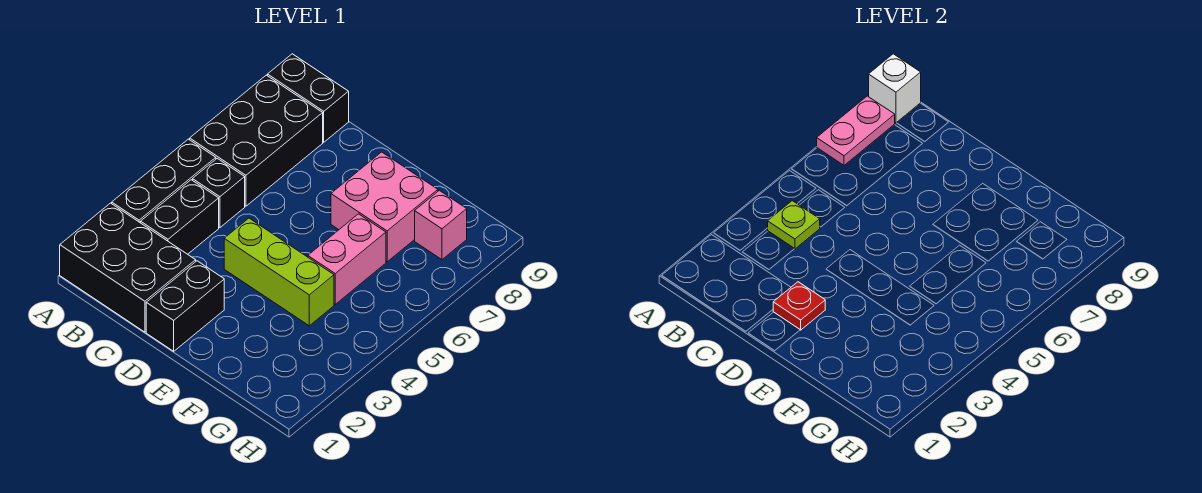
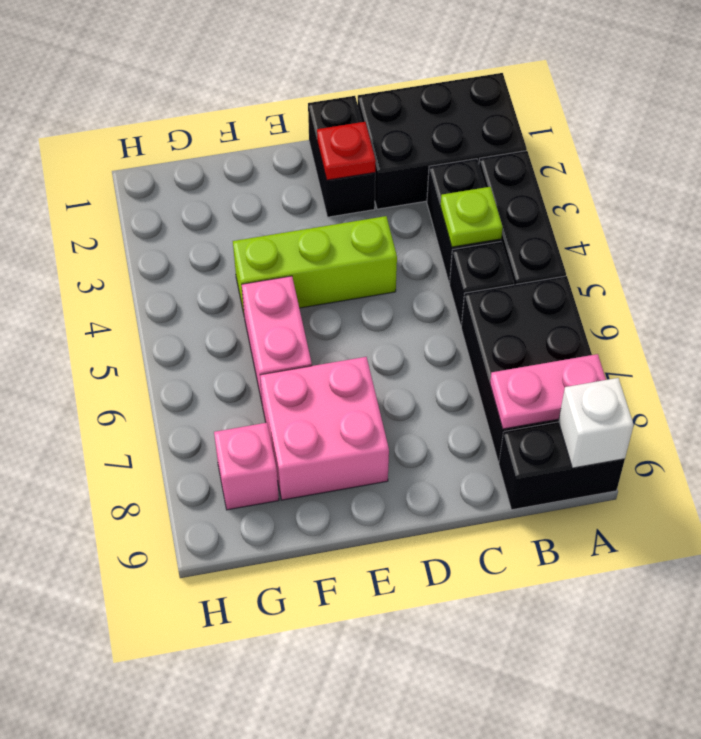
pink 1x2 plate [817,96,895,165] -> pink 1x2 plate turned to [490,354,606,429]

